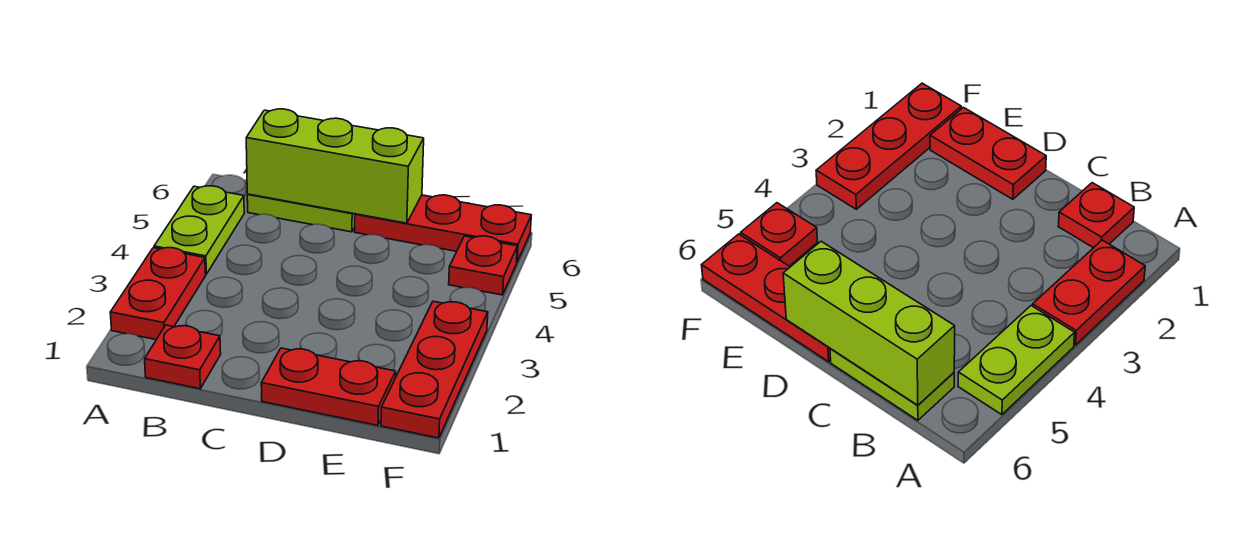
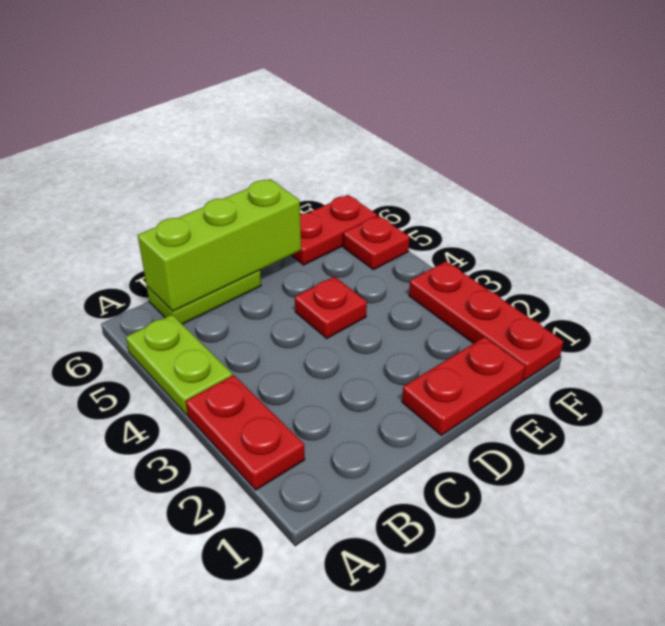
red 1x1 plate [145,325,221,389] -> red 1x1 plate moved to [295,277,367,338]
red 1x3 plate [355,195,531,262] -> red 1x2 plate [291,195,377,265]

